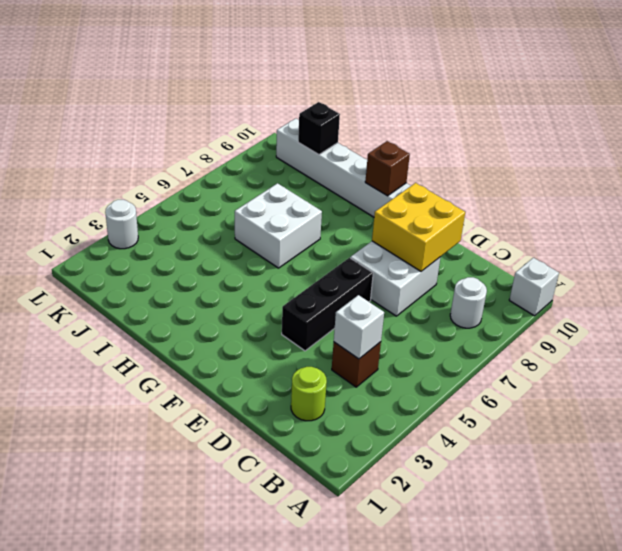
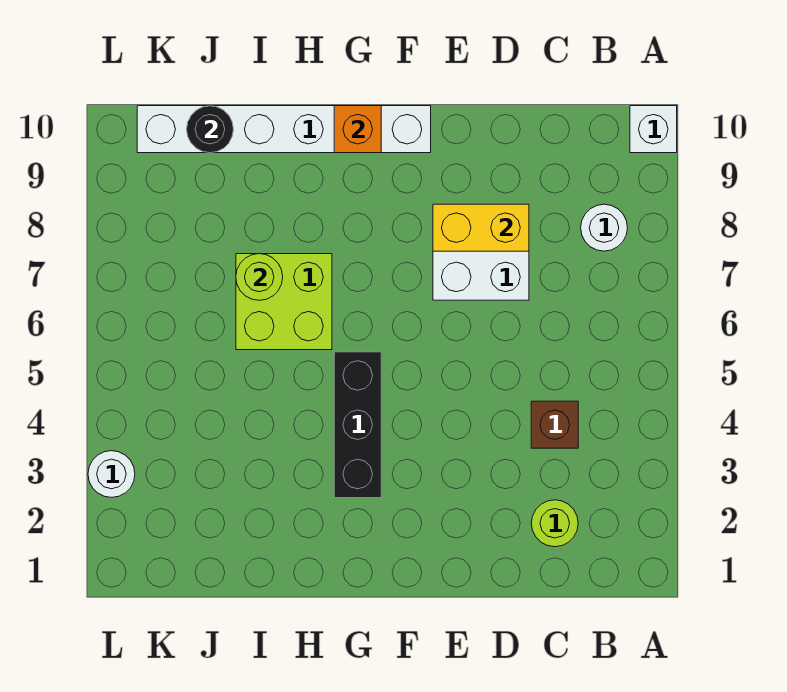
white 1x1 brick [334,295,384,359] -> none
yellow 2x2 brick [372,183,465,271] -> yellow 1x2 brick [433,204,529,251]
black 1x3 brick [282,258,373,351] -> black 1x3 brick moved to [334,352,381,498]
brown 1x1 brick [365,141,410,196] -> orange 1x1 brick [334,106,381,153]
white 2x2 brick [235,183,322,268] -> lime 2x2 brick [236,254,332,350]
none -> lime 1x1 round brick [236,254,283,300]
black 1x1 brick [298,102,340,155] -> black 1x1 round brick [187,106,233,153]

